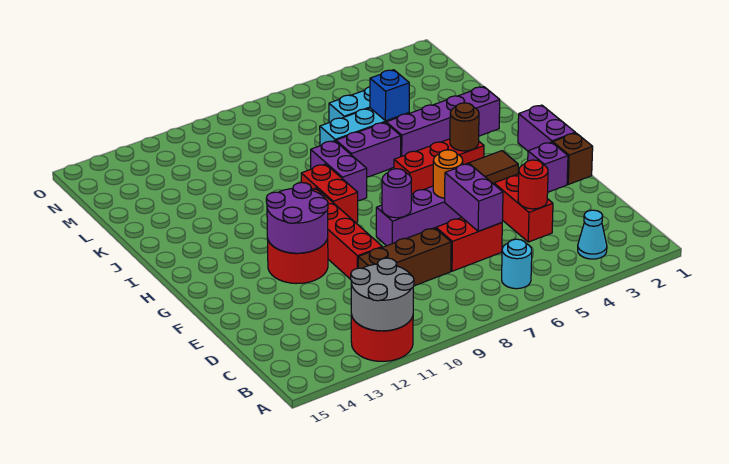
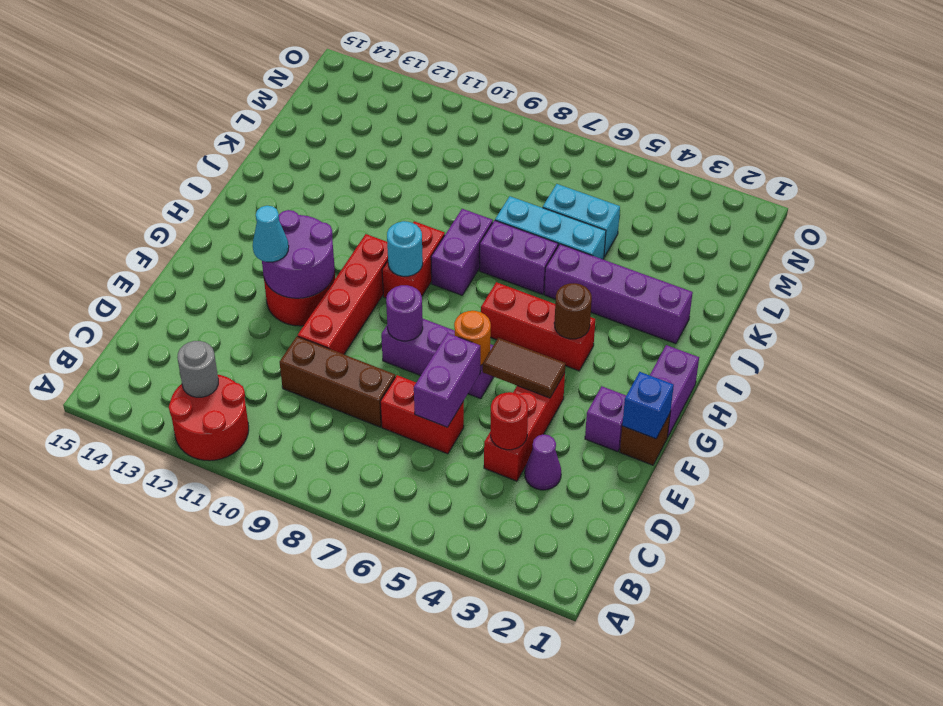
grey 2x2 round brick [351,258,414,331] -> grey 1x1 round brick [177,341,218,397]
cyan 1x1 cone [578,210,607,259] -> cyan 1x1 cone moved to [253,206,289,262]
cyan 1x1 round brick [502,239,532,289] -> cyan 1x1 round brick moved to [387,221,423,276]
none -> purple 1x1 cone [525,434,561,490]
blue 1x1 brick [370,70,409,121] -> blue 1x1 brick moved to [622,372,674,439]

